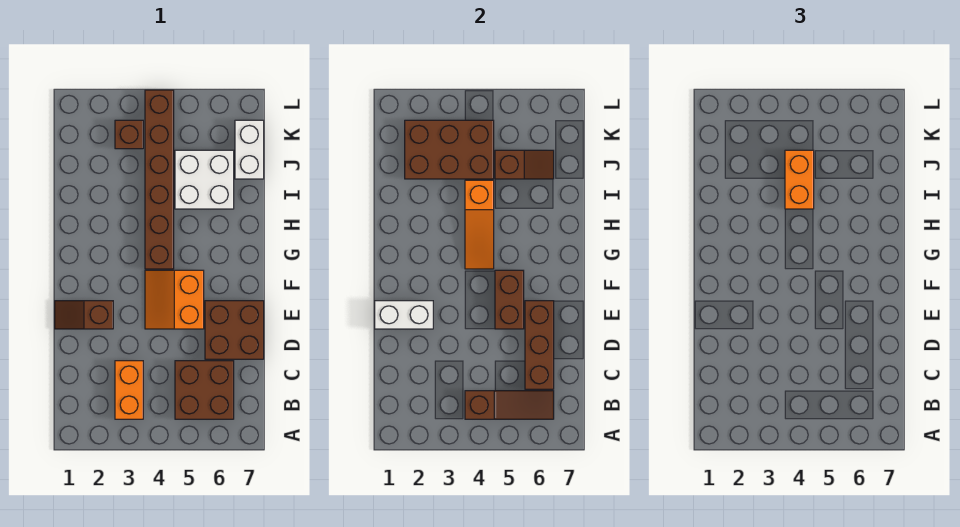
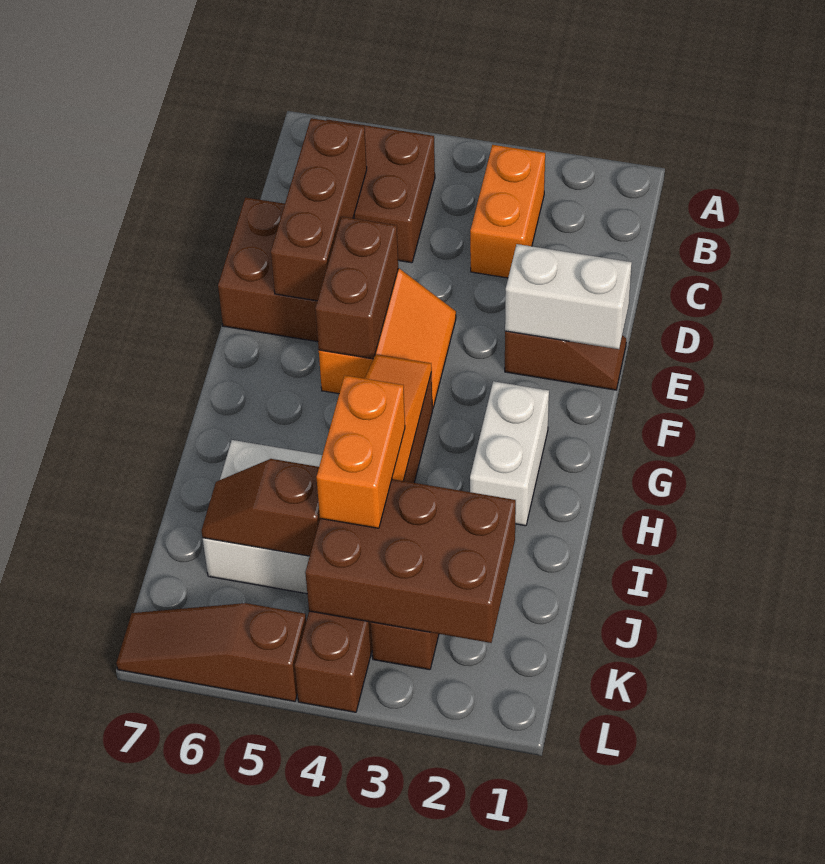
brown 1x3 slope [465,391,554,419] -> brown 1x3 slope moved to [116,603,306,701]
white 1x2 brick [235,120,264,179] -> white 1x2 brick moved to [470,381,549,526]

